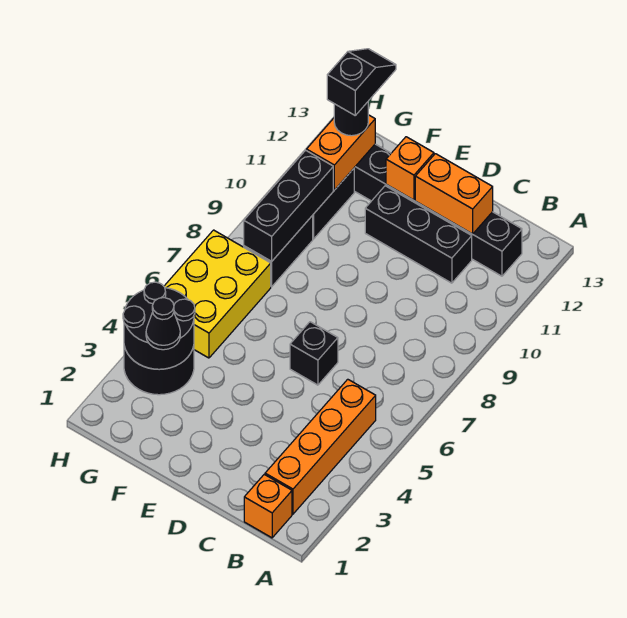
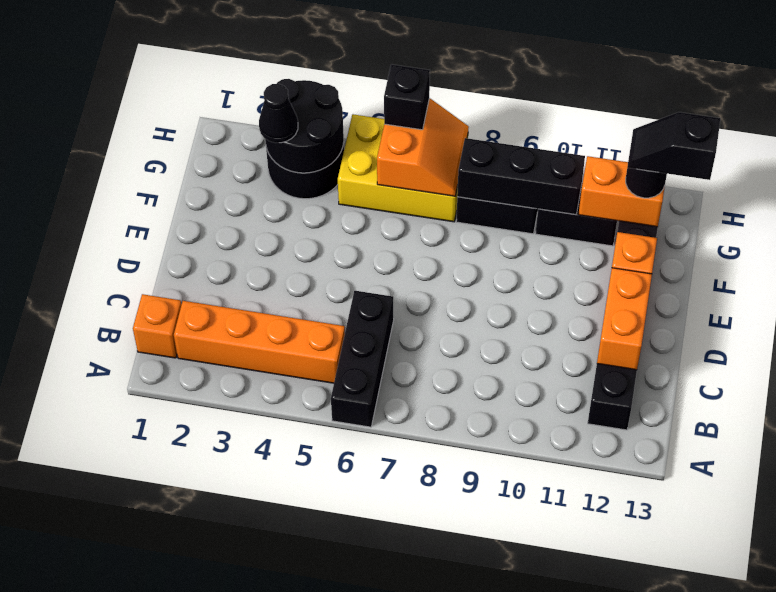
black 1x3 brick [365,186,472,283] -> black 1x3 brick moved to [331,291,394,427]
black 1x1 brick [290,322,338,385] -> black 1x1 brick moved to [384,64,430,130]
none -> orange 2x2 slope [377,98,469,196]
black 1x2 slope [327,49,396,115] -> black 1x2 slope turned to [627,112,721,180]

